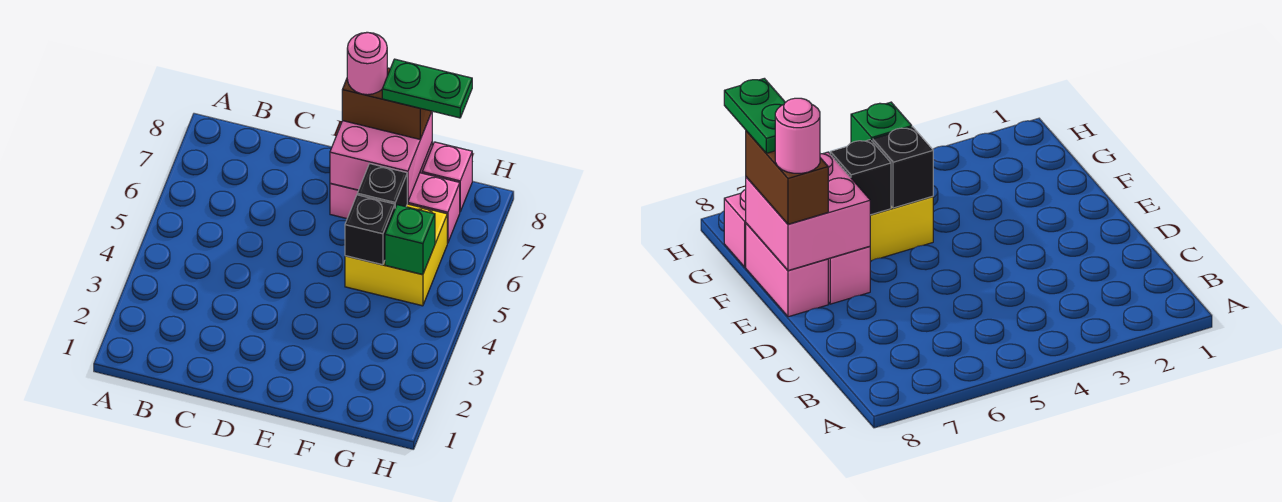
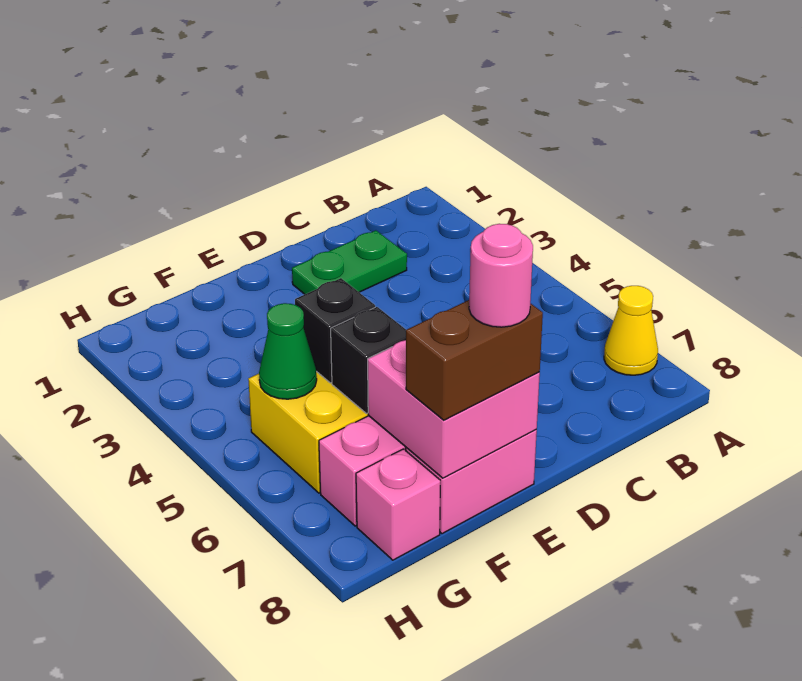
none -> yellow 1x1 cone [604,286,658,375]
green 1x2 plate [382,59,472,118] -> green 1x2 plate moved to [292,230,407,294]
green 1x1 brick [385,205,435,275] -> green 1x1 cone [259,303,317,399]

